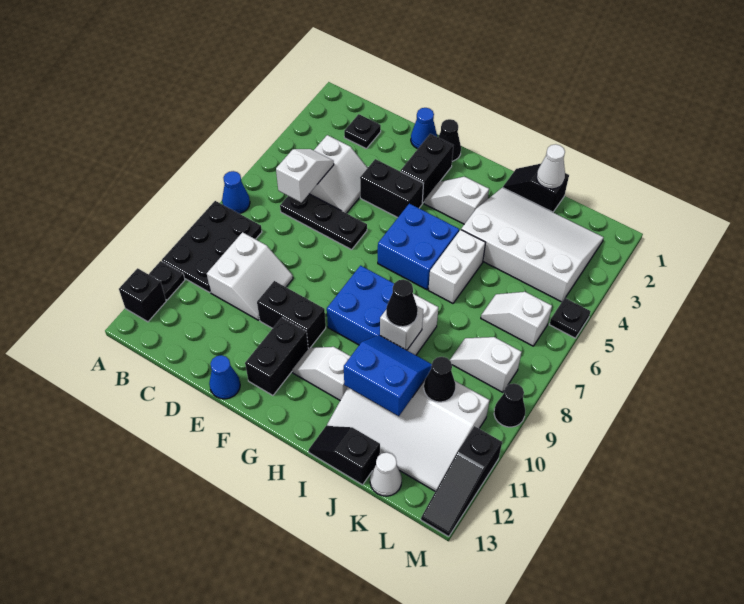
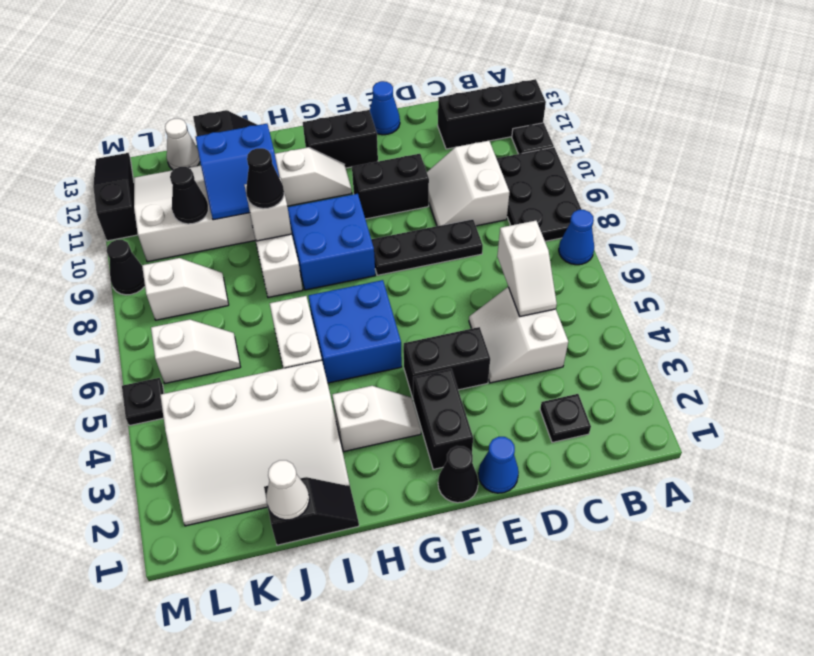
black 1x1 brick [119,268,166,322] -> black 1x3 brick [438,79,546,149]
black 1x3 plate [280,194,367,250] -> black 1x3 plate moved to [371,219,483,275]
black 1x2 brick [245,318,308,395] -> black 1x2 brick turned to [303,110,378,168]

